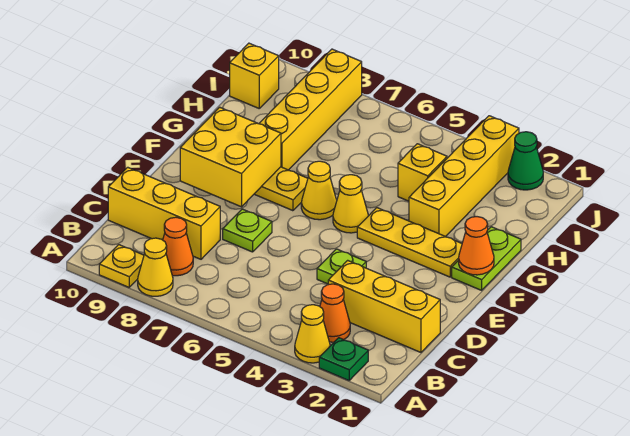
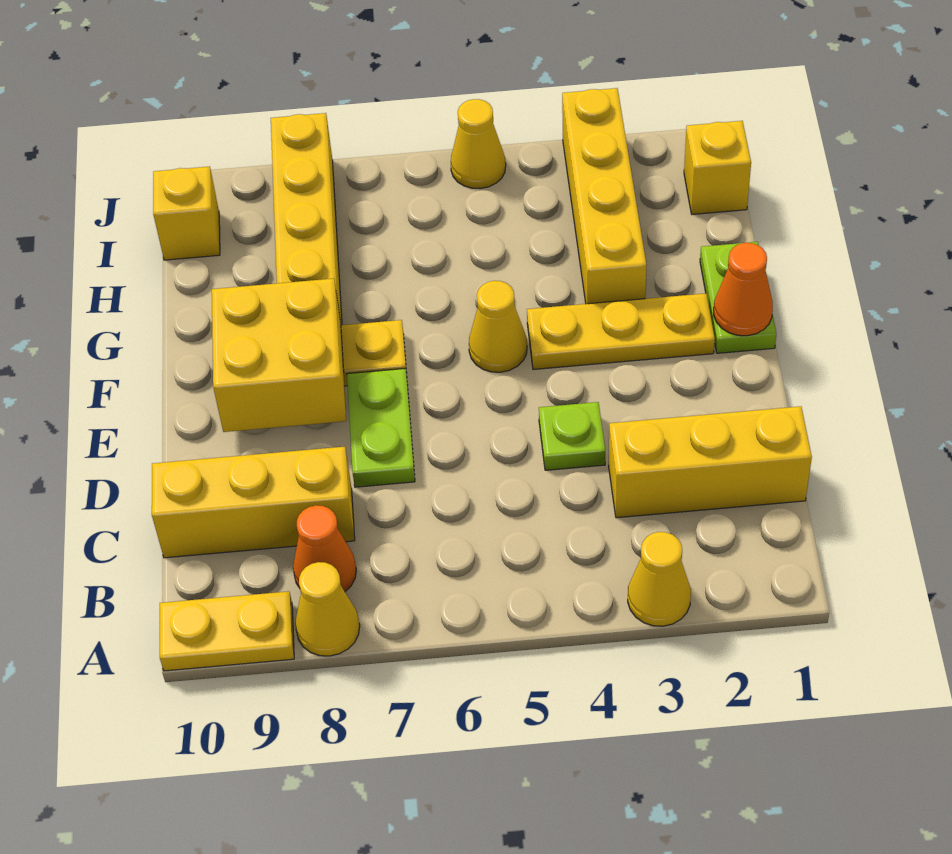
green 1x1 plate [319,338,368,380] -> none
yellow 1x1 plate [99,245,144,287] -> yellow 1x2 plate [160,591,294,671]
orange 1x1 cone [320,284,350,342] -> none
lime 1x1 plate [223,209,272,252] -> lime 1x2 plate [347,369,415,487]
yellow 1x1 cone [301,161,337,220] -> yellow 1x1 cone moved to [451,99,506,189]
yellow 1x1 brick [398,144,447,201] -> yellow 1x1 brick moved to [684,121,751,214]
green 1x1 cone [508,132,543,190] -> none

